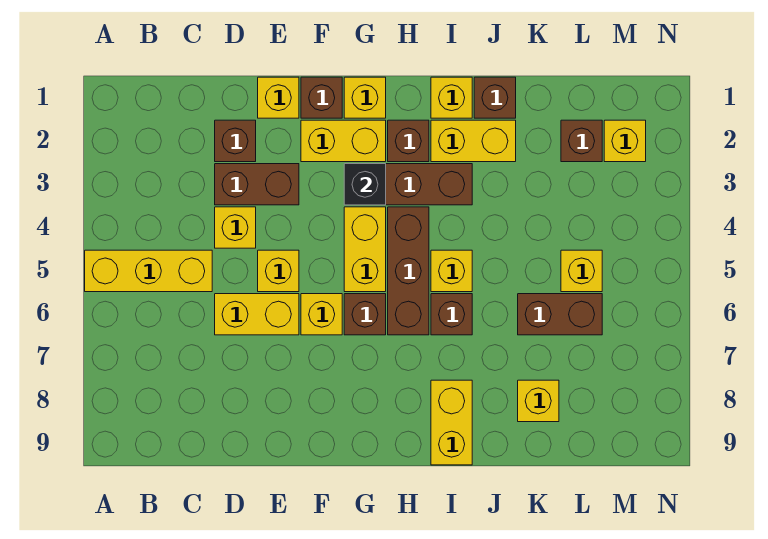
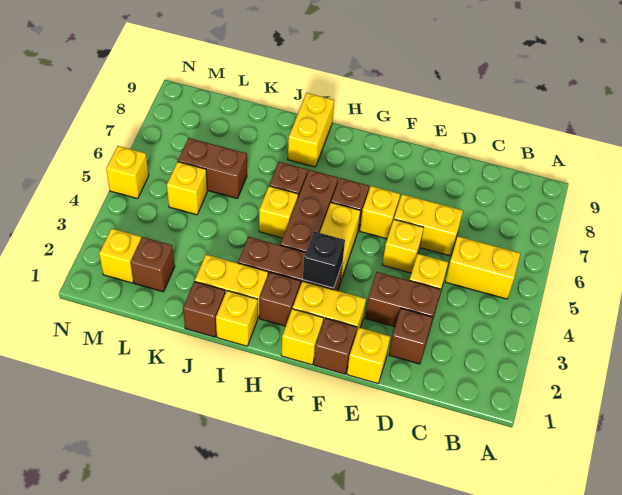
yellow 1x3 brick [85,250,212,292] -> yellow 1x2 brick [445,236,520,299]
yellow 1x1 brick [518,380,559,422] -> yellow 1x1 brick moved to [106,146,149,199]

